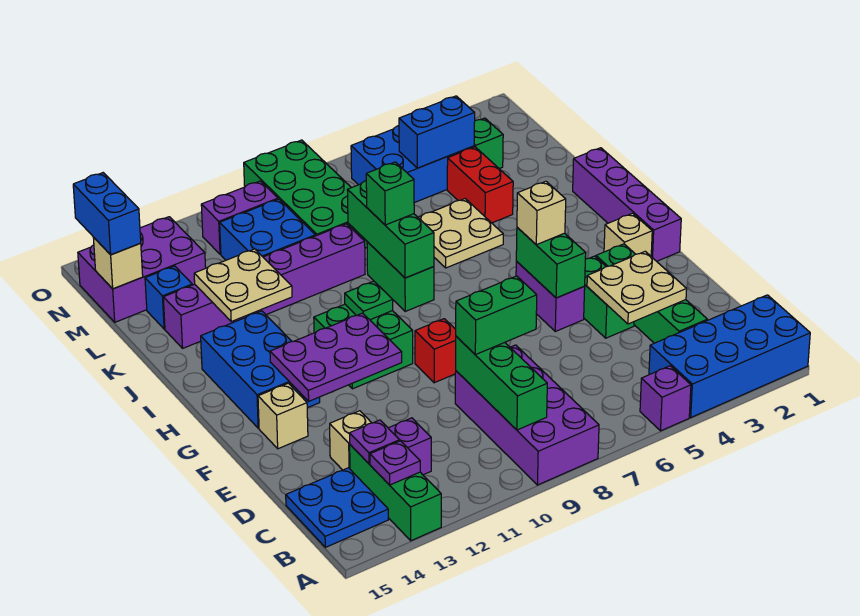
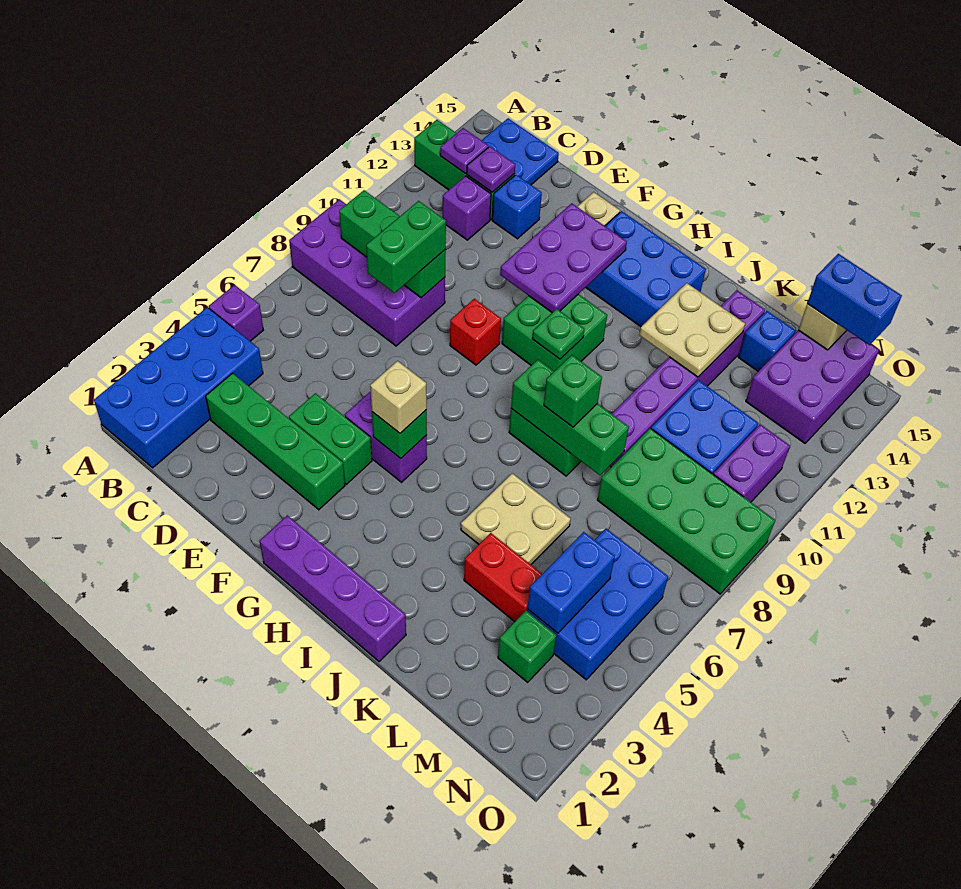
tan 2x2 plate [587,251,687,324] -> none
tan 1x1 brick [330,411,371,470] -> blue 1x1 brick [492,175,542,239]
green 1x2 brick [516,227,586,298] -> green 1x1 brick [372,410,427,458]
tan 1x1 brick [604,213,652,256] -> none

